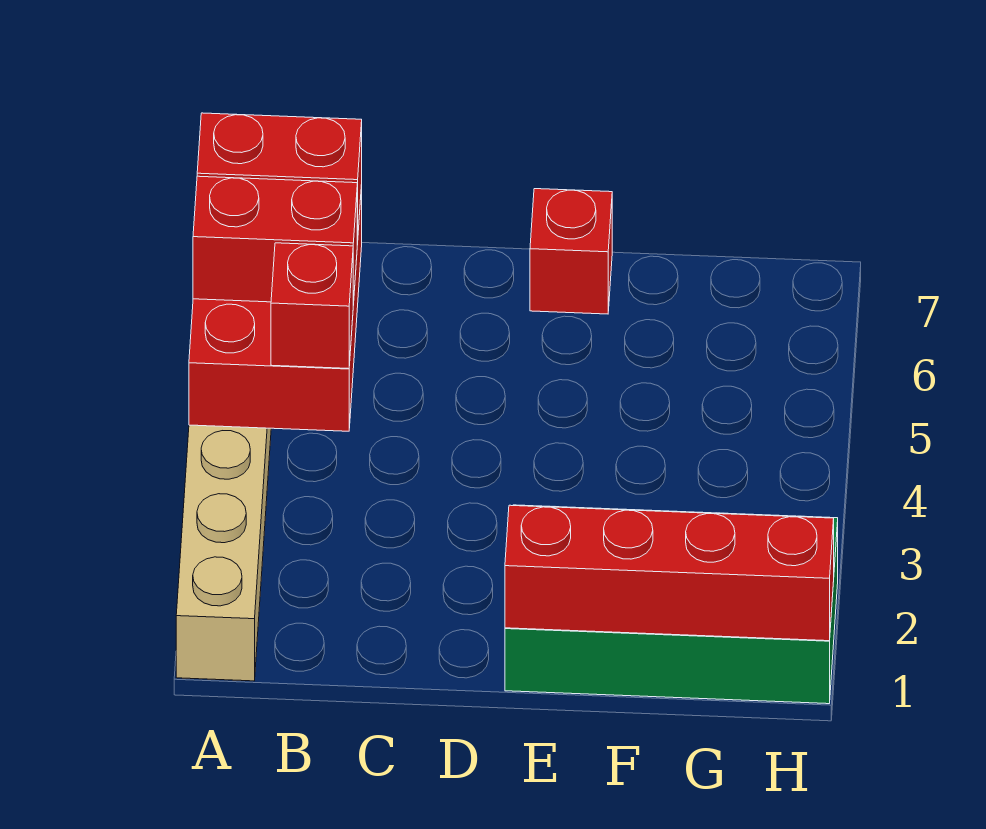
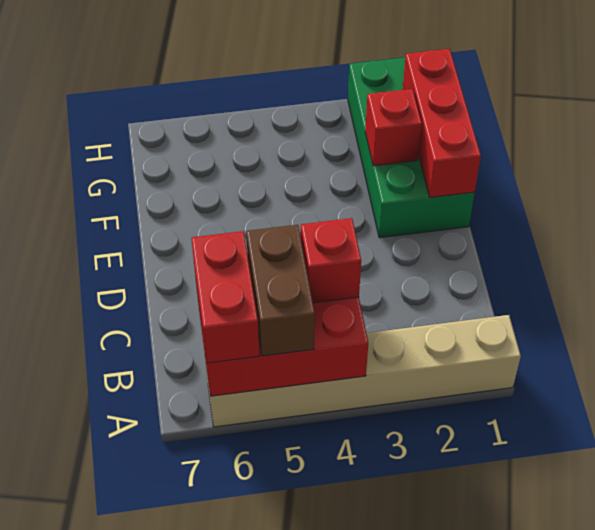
red 1x2 brick [193,176,357,305] -> brown 1x2 brick [246,225,315,356]
red 1x4 brick [505,505,834,641] -> red 1x3 brick [402,49,481,197]
red 1x1 brick [530,189,612,314] -> red 1x1 brick moved to [365,89,422,166]

